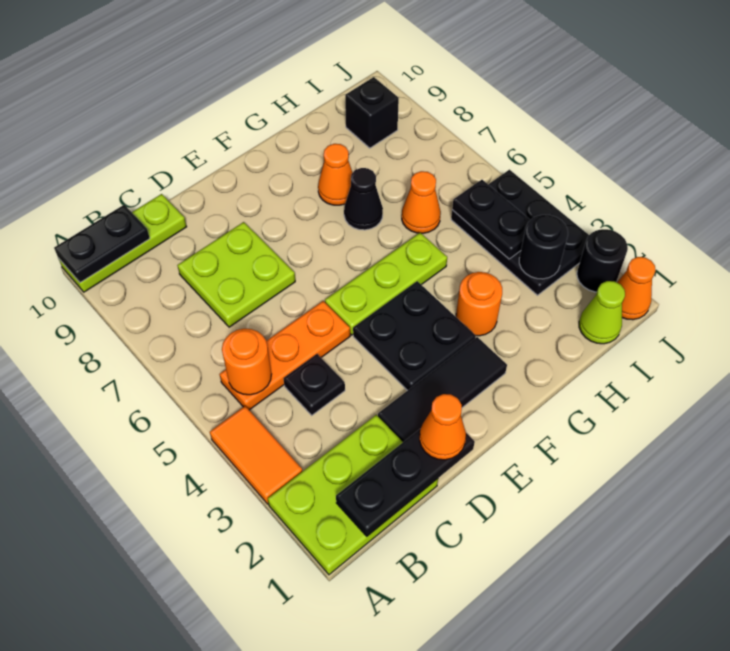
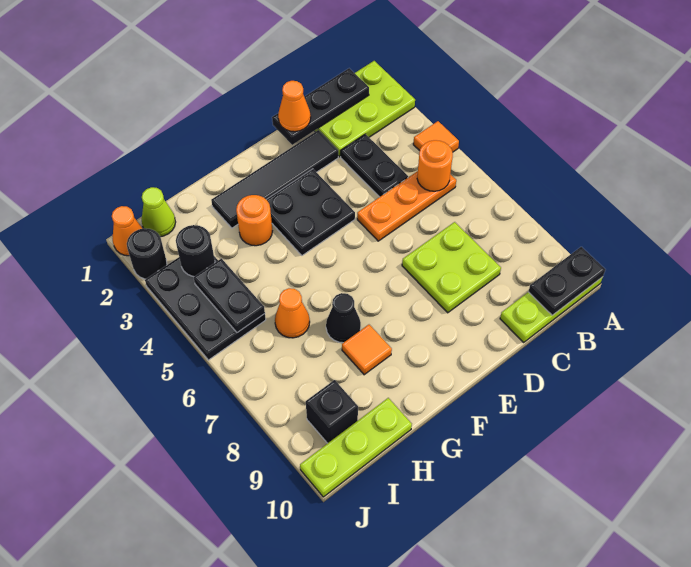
orange 1x2 tile [210,406,302,504] -> orange 1x1 tile [413,121,459,152]
black 1x1 plate [284,354,345,415] -> black 1x2 plate [341,134,408,197]
black 1x3 tile [378,337,507,442] -> black 1x4 tile [211,130,338,228]
lime 1x3 plate [325,233,447,335] -> lime 1x3 plate moved to [300,398,412,497]
orange 1x1 cone [318,144,352,205] -> orange 1x1 tile [342,325,392,375]

